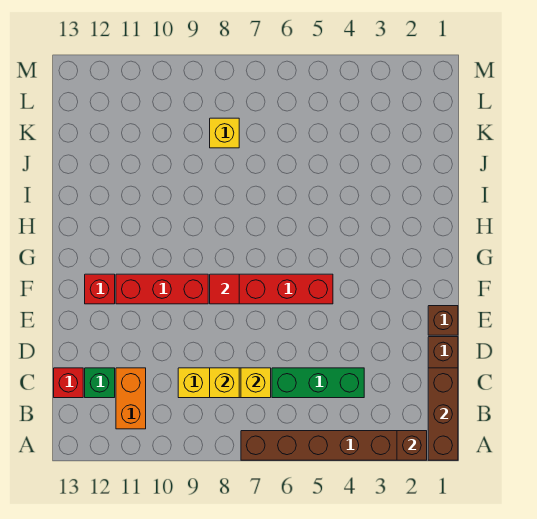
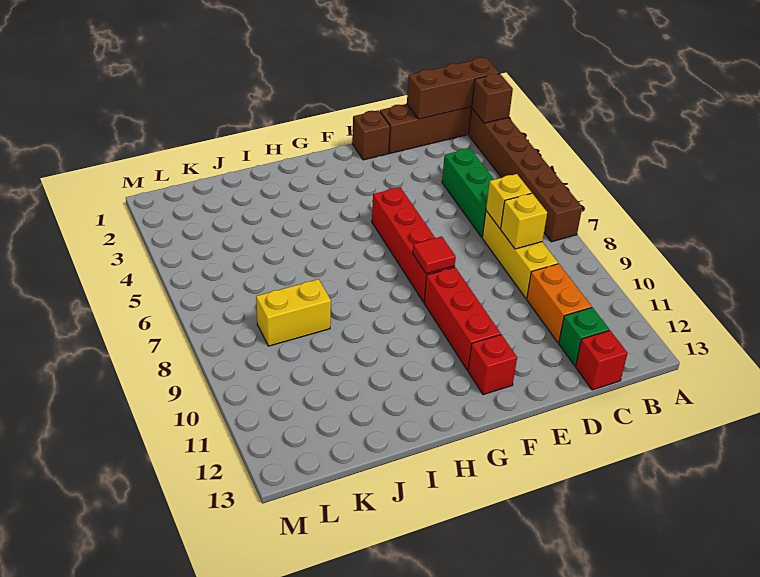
orange 1x2 brick [116,368,146,429] -> orange 1x2 brick turned to [527,264,592,343]
yellow 1x1 brick [210,118,239,148] -> yellow 1x2 brick [256,279,331,346]

